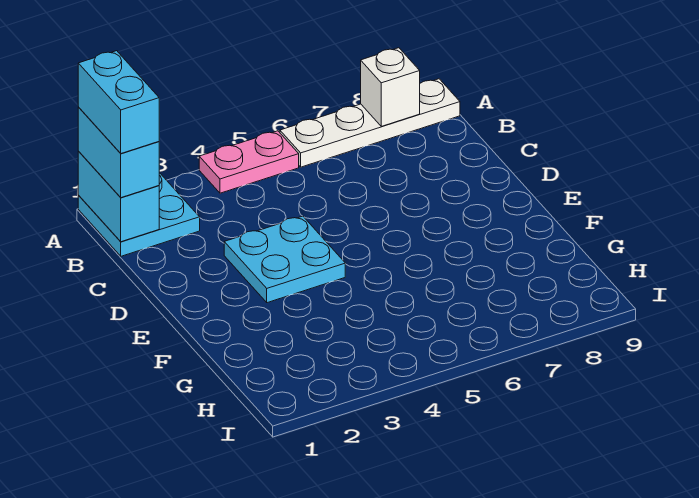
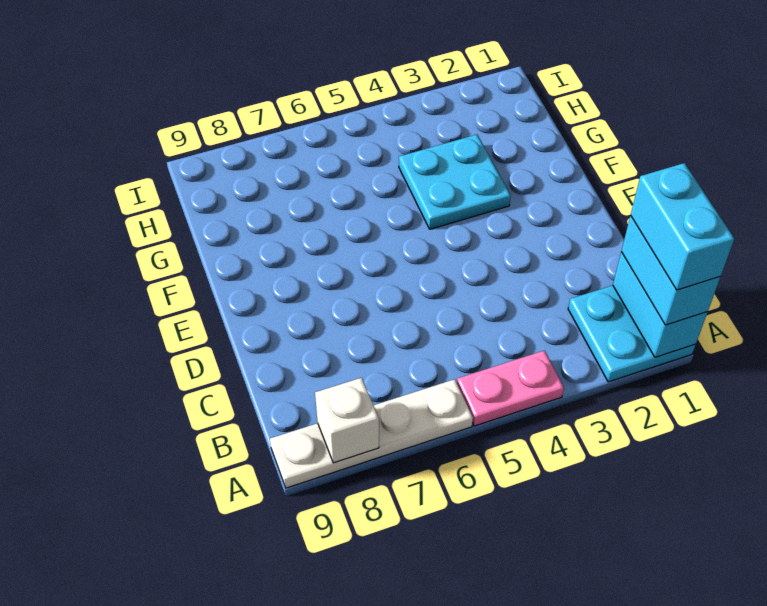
cyan 2x2 plate [224,216,345,303] -> cyan 2x2 plate moved to [399,135,511,229]

